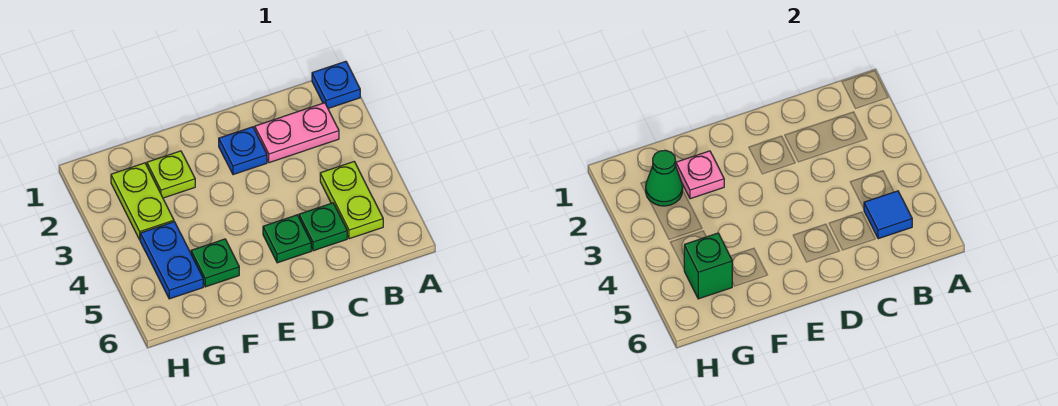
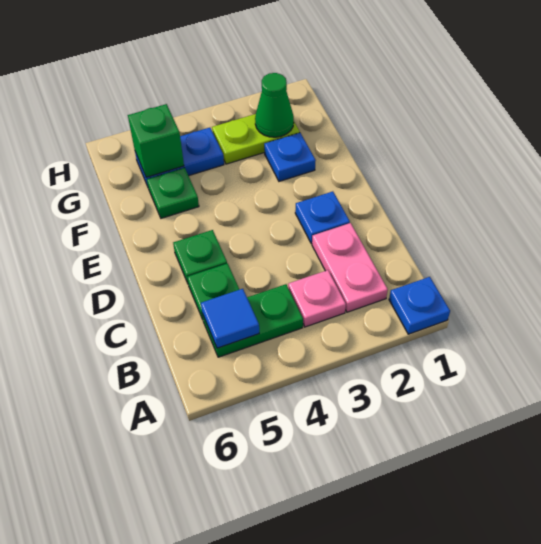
lime 1x2 plate [320,162,383,239] -> green 1x2 plate [202,284,303,357]
lime 1x1 plate [147,151,195,198] -> blue 1x1 plate [264,133,316,181]
pink 1x1 plate [676,151,724,199] -> pink 1x1 plate moved to [288,270,346,327]

